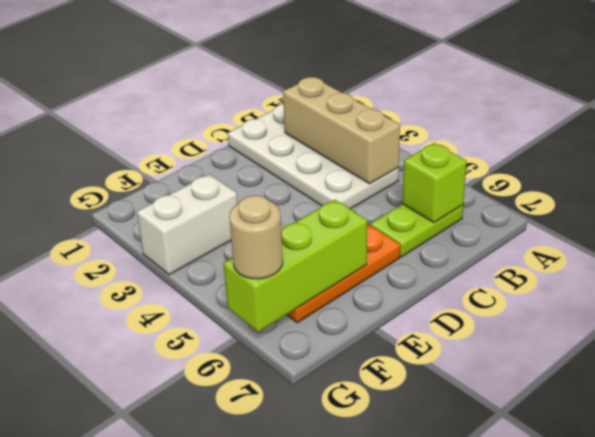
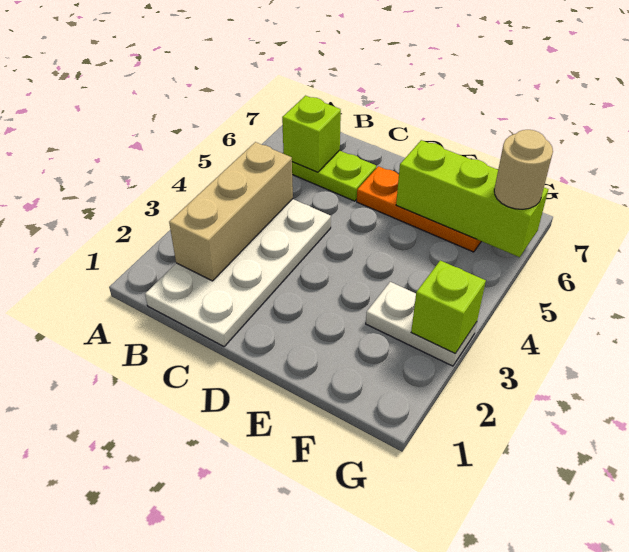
white 1x2 brick [137,174,237,275] -> white 1x2 plate [366,282,477,366]
none -> lime 1x1 brick [411,260,486,353]

